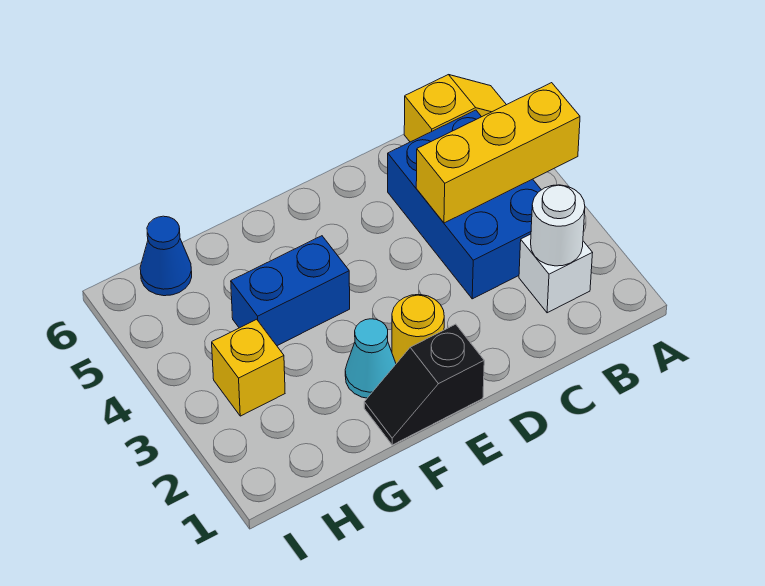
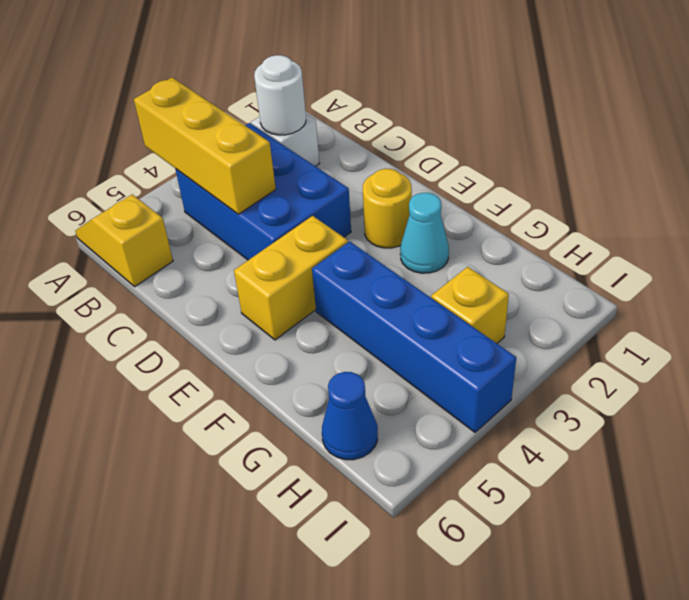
blue 2x3 brick [388,110,541,299] -> blue 2x3 brick turned to [175,123,351,260]
black 1x2 slope [364,324,484,445] -> none
none -> yellow 1x2 brick [234,216,348,340]
blue 1x2 brick [231,236,350,346] -> blue 1x4 brick [312,241,516,432]

